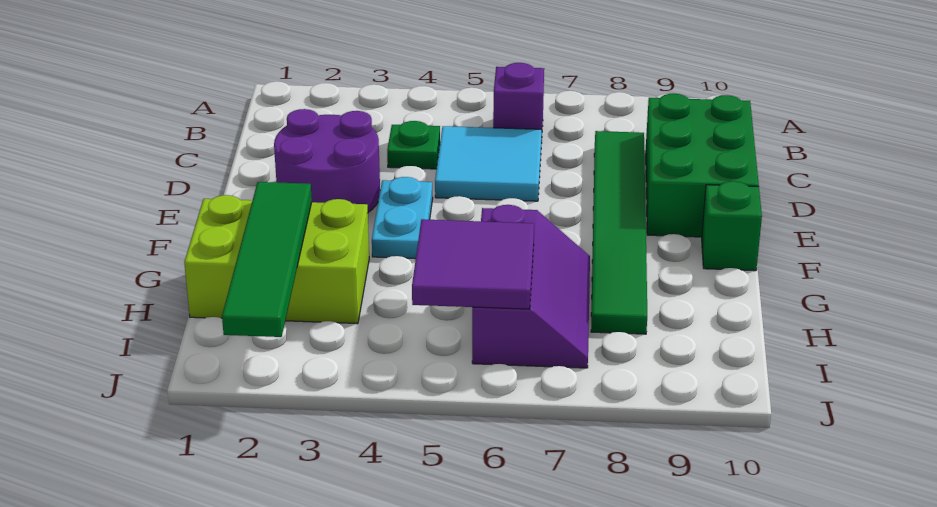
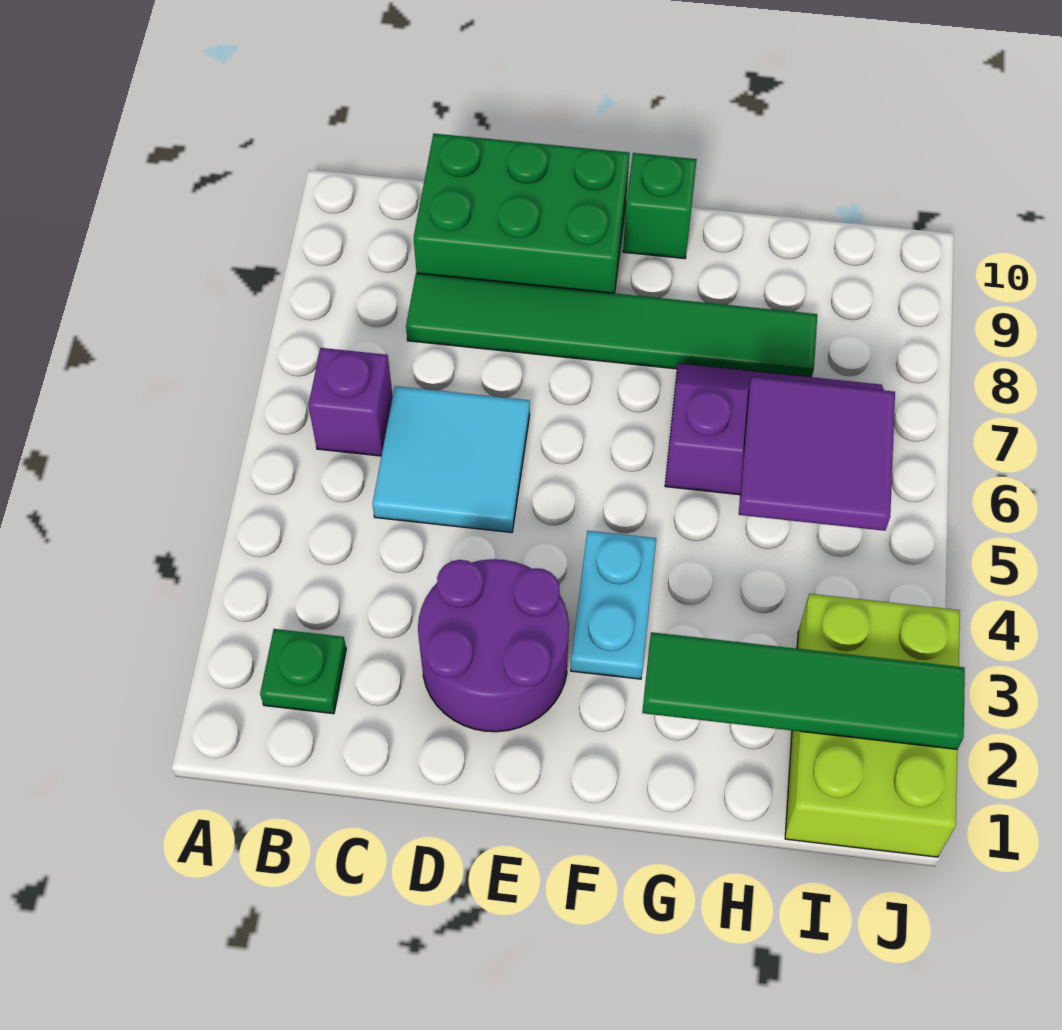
green 1x1 plate [387,121,440,169] -> green 1x1 plate moved to [260,629,346,714]
cyan 1x2 plate [372,177,433,259] -> cyan 1x2 plate turned to [571,531,656,679]
lime 2x3 brick [184,195,369,324] -> lime 2x3 brick moved to [785,594,960,857]

